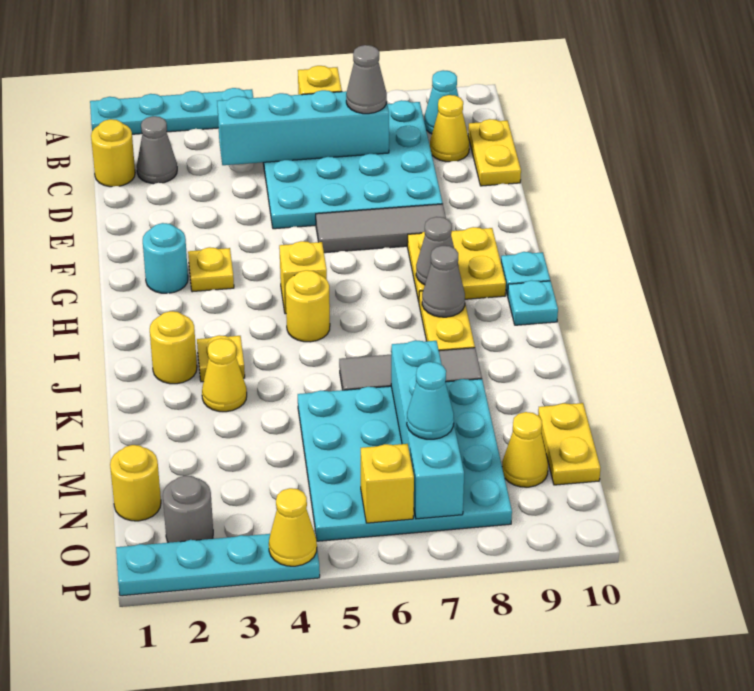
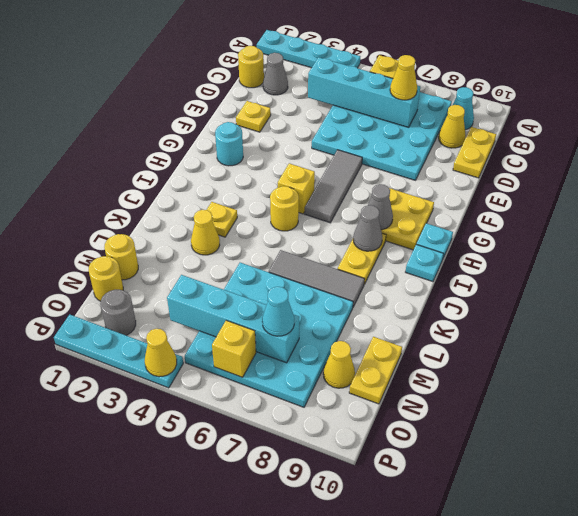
grey 1x1 cone [346,45,387,114] -> yellow 1x1 cone [390,55,417,100]
grey 1x3 tile [316,204,446,253] -> grey 1x3 tile turned to [305,150,362,223]
yellow 1x1 plate [188,247,234,292] -> yellow 1x1 plate moved to [236,101,271,132]
yellow 1x1 round brick [150,311,197,384] -> yellow 1x1 round brick moved to [104,234,138,280]
cyan 1x4 brick [391,340,464,519] -> cyan 1x4 brick turned to [167,275,299,363]

